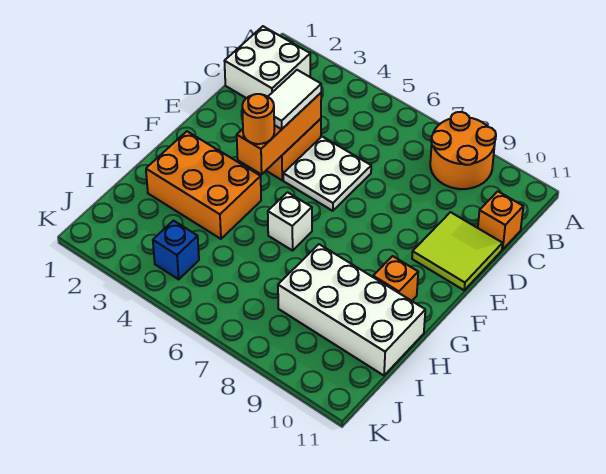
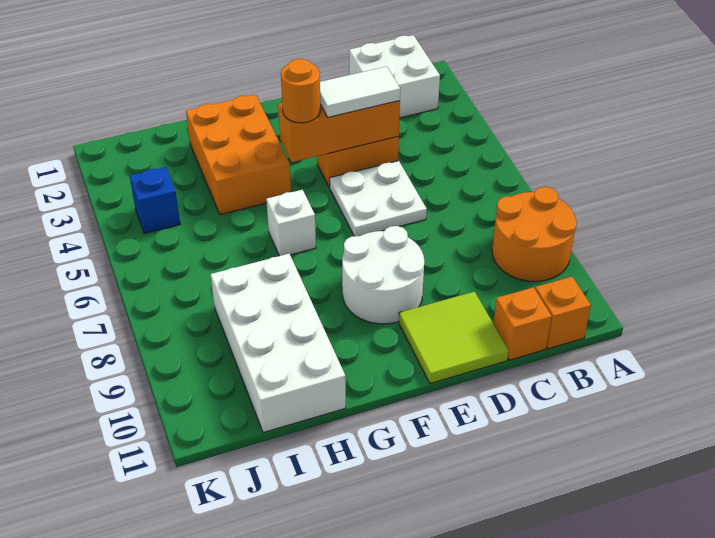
none -> white 2x2 round brick [342,226,424,324]
orange 1x1 brick [373,256,418,301] -> orange 1x1 brick moved to [535,277,591,349]

